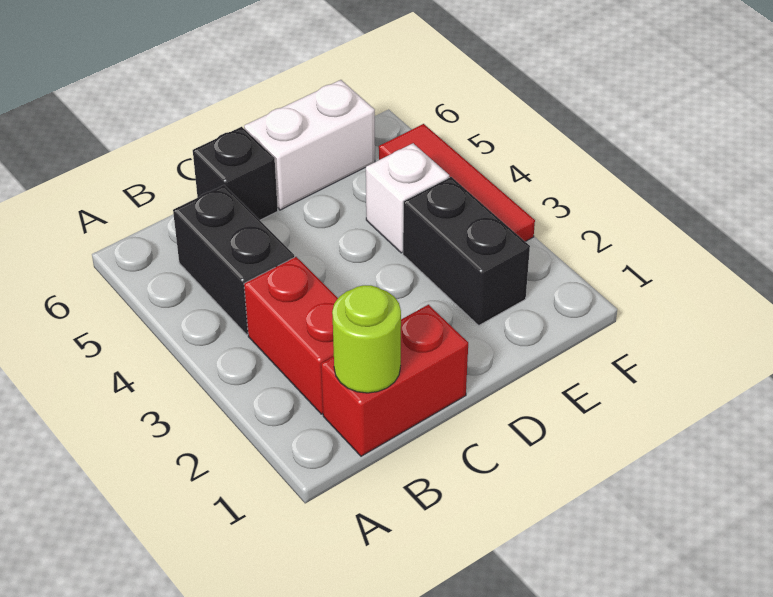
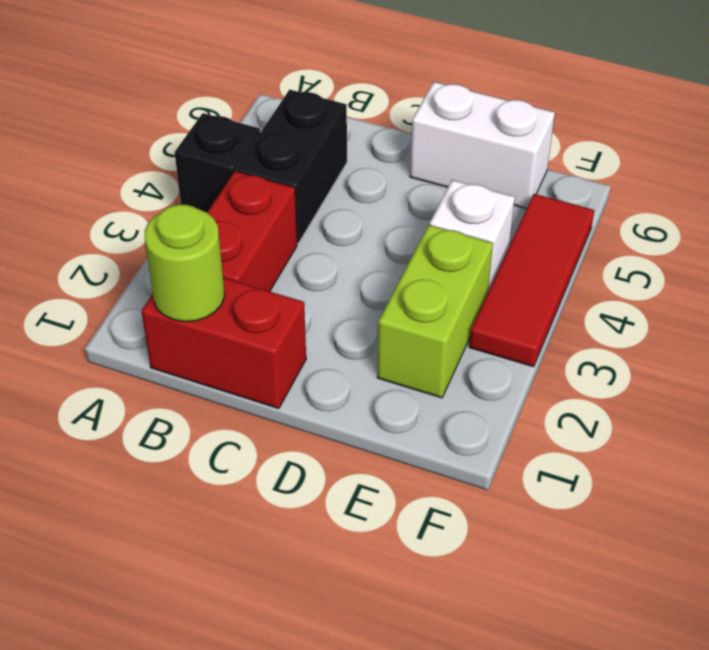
black 1x1 brick [193,127,278,220] -> black 1x1 brick moved to [175,113,260,212]
black 1x2 brick [403,177,530,325] -> lime 1x2 brick [377,225,493,398]

